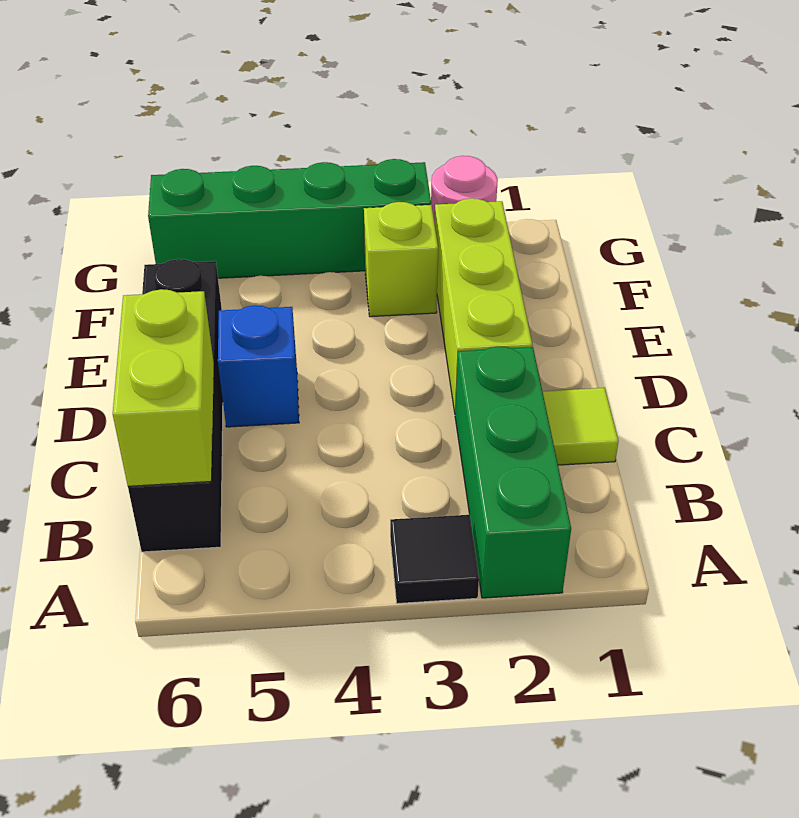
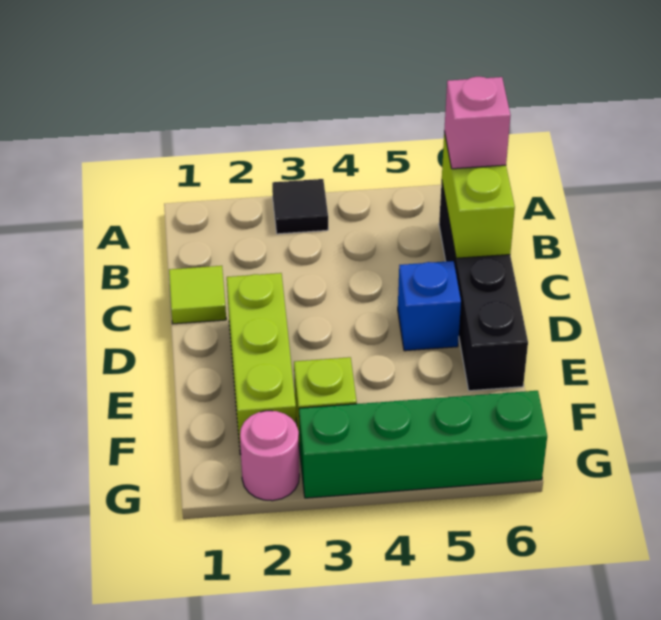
green 1x3 brick [455,346,571,598] -> none
none -> pink 1x1 brick [444,77,511,169]

